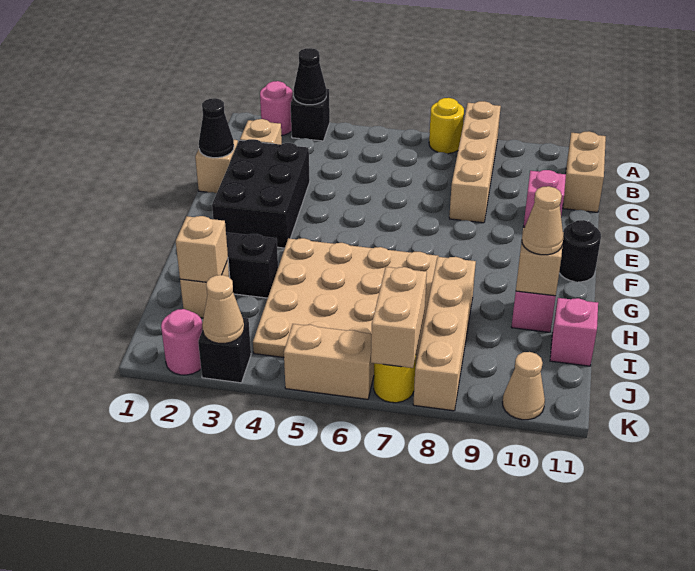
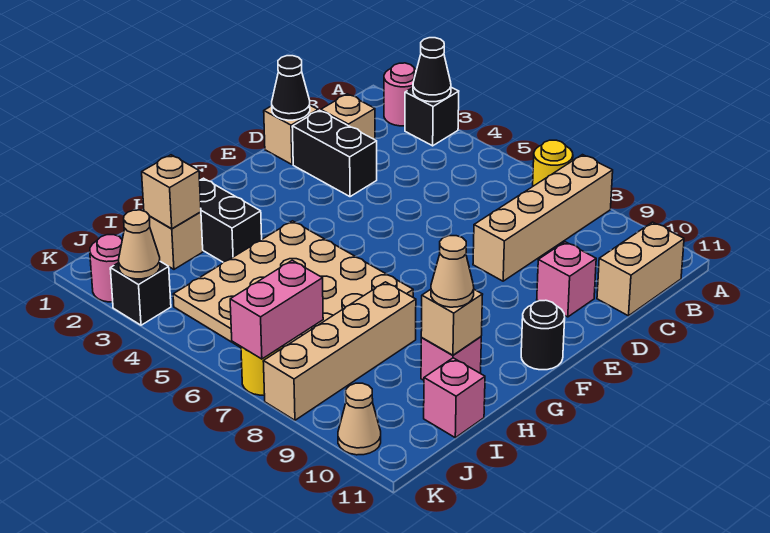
black 2x3 brick [212,139,310,248] -> black 1x2 brick [292,110,377,197]
tan 1x2 brick [371,267,427,368] -> pink 1x2 brick [230,260,323,359]
tan 1x2 brick [284,324,374,399] -> none

